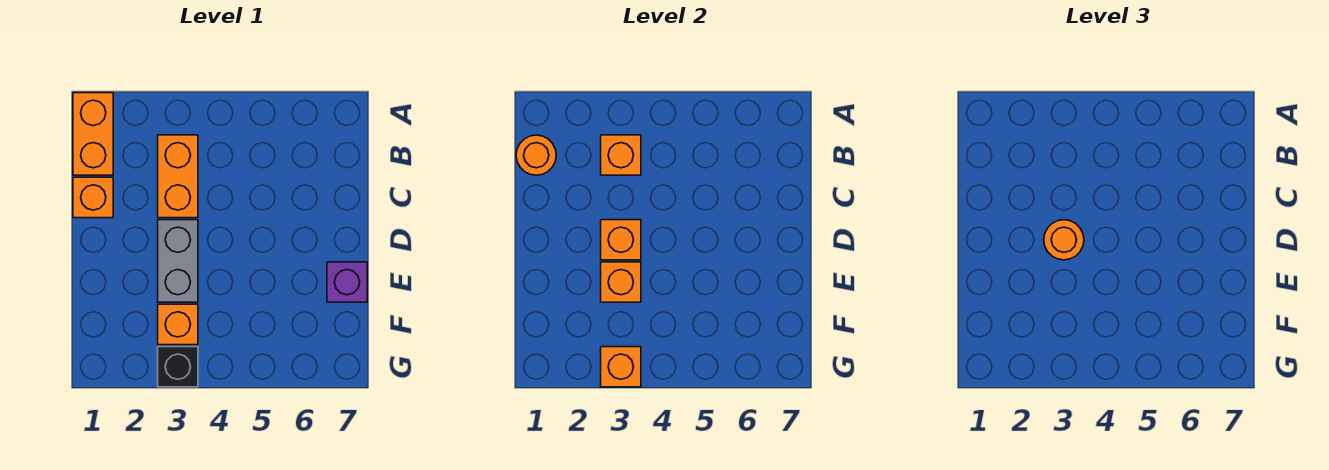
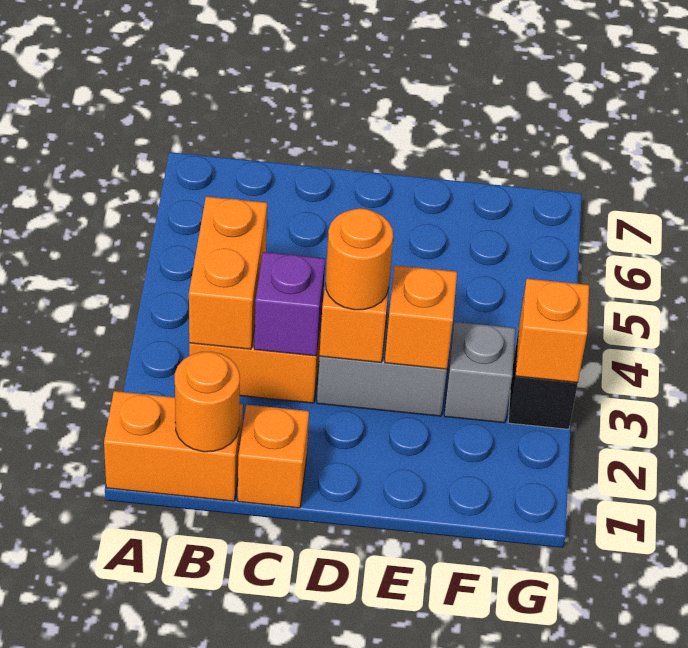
orange 1x1 brick [601,135,641,175] -> orange 1x2 brick [189,197,267,349]
purple 1x1 brick [327,262,367,302] -> purple 1x1 brick moved to [254,252,325,356]
orange 1x1 brick [158,304,198,345] -> grey 1x1 brick [444,322,516,423]

